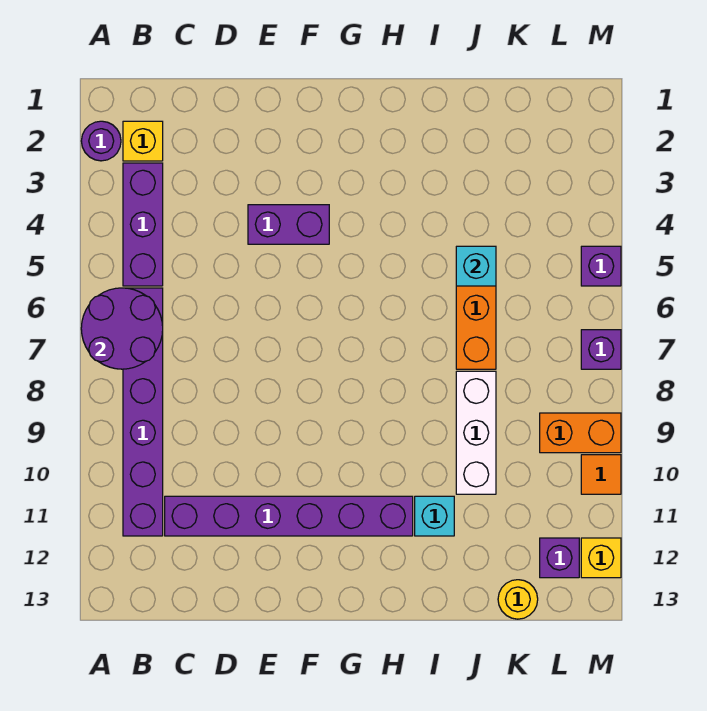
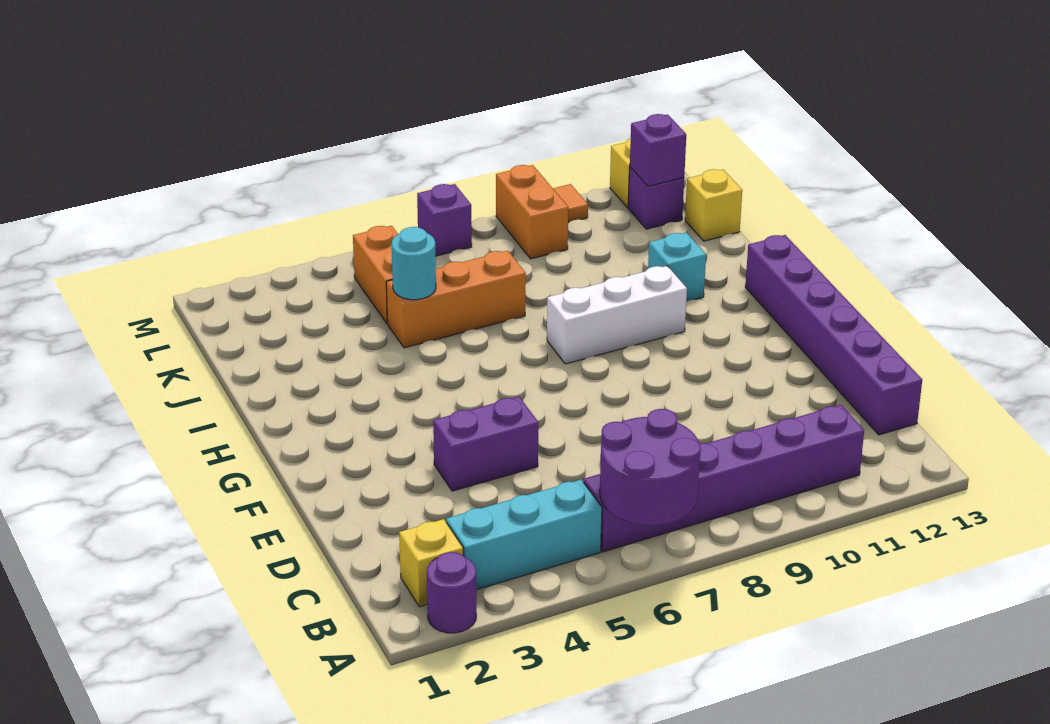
purple 1x3 brick [123,163,163,286] -> cyan 1x3 brick [446,480,602,590]
purple 1x6 brick [165,496,413,536] -> purple 1x6 brick moved to [745,235,922,435]
purple 1x2 brick [248,205,329,244] -> purple 1x2 brick turned to [433,397,538,491]
cyan 1x1 brick [456,246,496,286] -> cyan 1x1 round brick [392,227,436,300]
white 1x3 brick [456,371,496,494] -> white 1x3 brick moved to [547,266,687,364]
none -> orange 1x2 brick [353,226,398,324]
yellow 1x1 round brick [498,580,538,619] -> yellow 1x1 brick [685,169,742,241]
purple 1x1 brick [581,246,621,286] -> purple 1x1 brick moved to [630,114,686,186]

